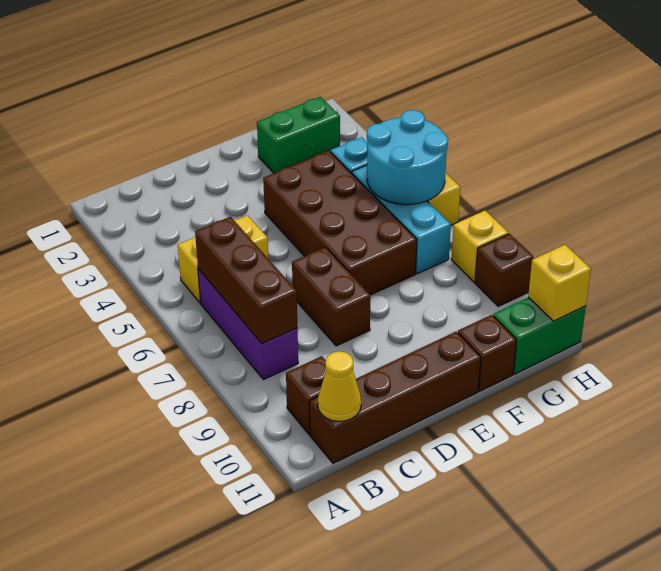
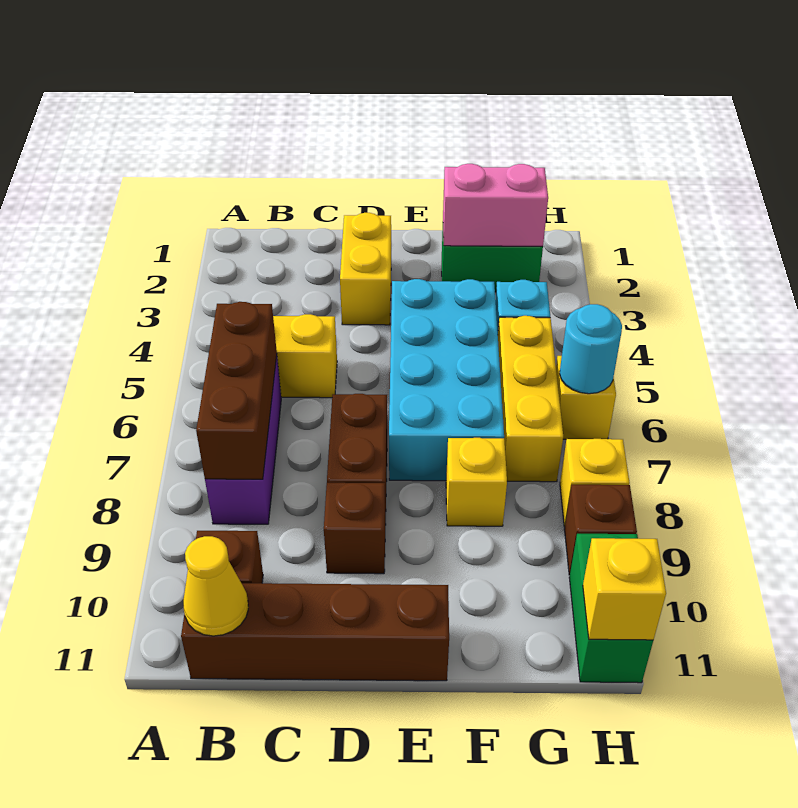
none -> yellow 1x2 brick [340,213,391,325]
brown 2x4 brick [263,151,417,295] -> cyan 2x4 brick [389,279,504,481]
none -> pink 1x2 brick [443,164,548,246]
none -> yellow 1x1 brick [446,438,507,526]
brown 1x1 brick [458,315,516,391] -> brown 1x1 brick moved to [324,483,385,574]
cyan 1x3 brick [352,165,451,274] -> yellow 1x3 brick [498,316,563,482]
cyan 2x2 round brick [367,110,448,205] -> cyan 1x1 round brick [560,304,622,394]
green 1x2 brick [493,297,586,374] -> green 1x2 brick turned to [569,534,653,683]

